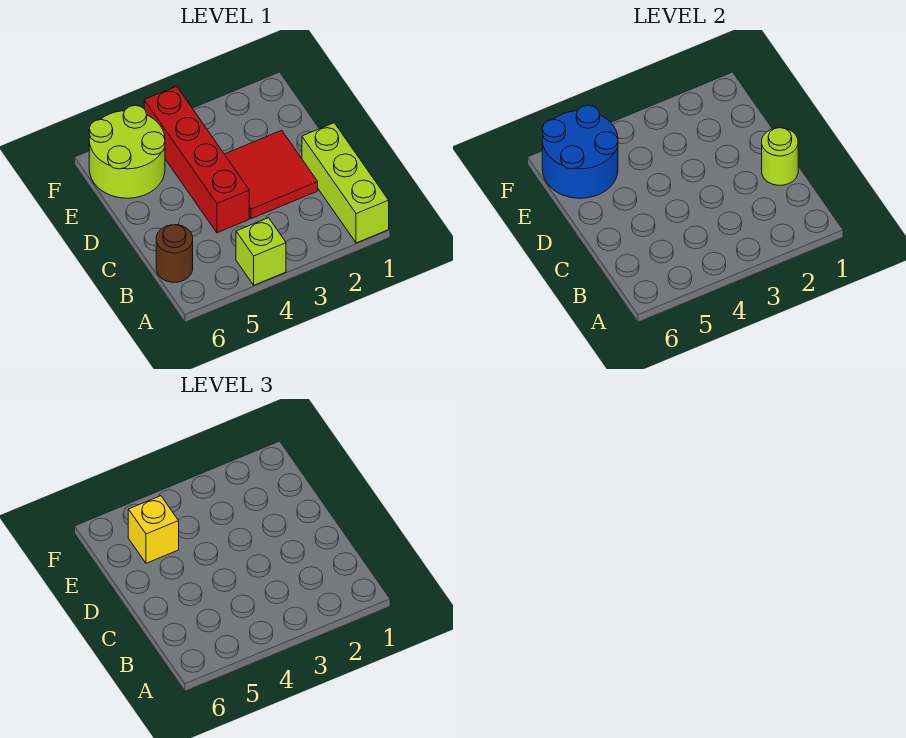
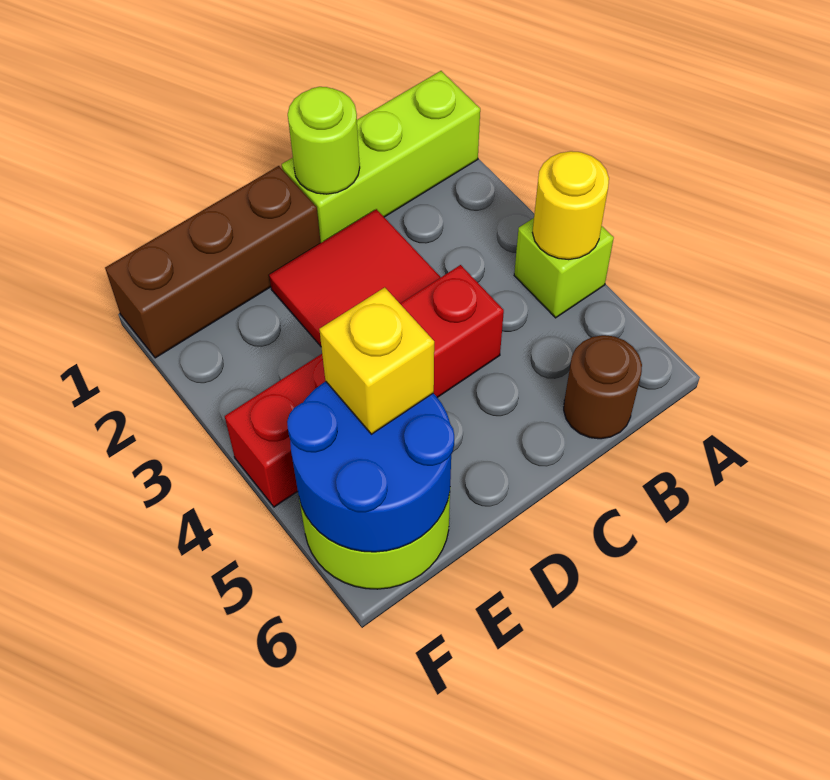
none -> yellow 1x1 round brick [532,151,609,260]
none -> brown 1x3 brick [105,166,321,358]

